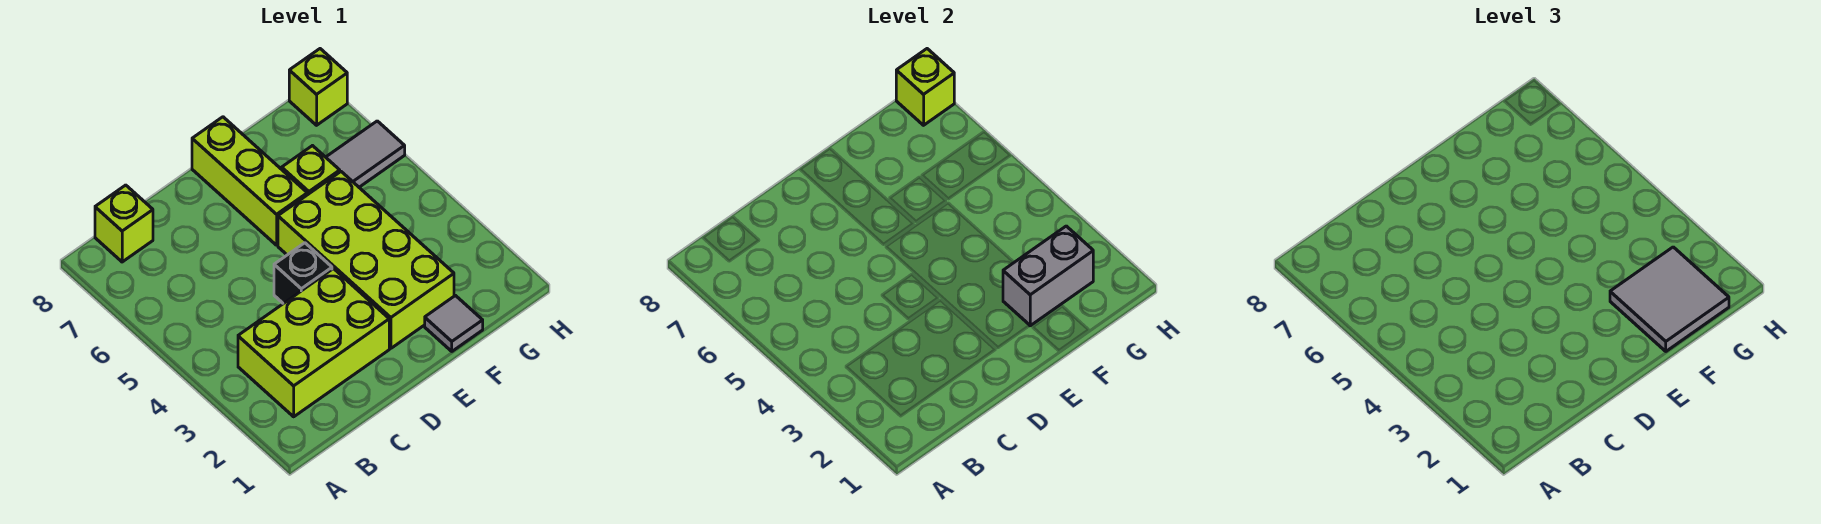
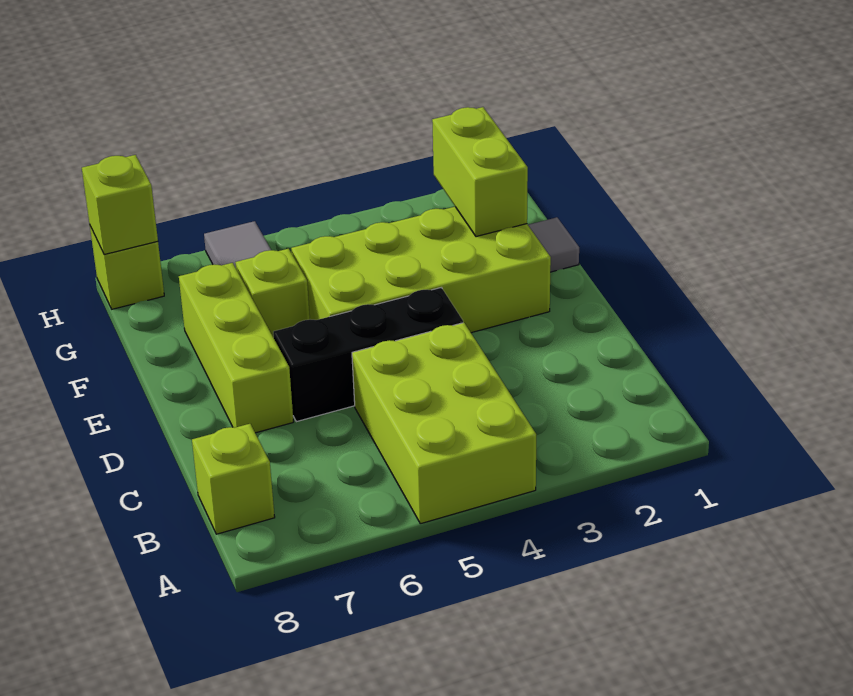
lime 2x3 brick [238,269,389,417] -> lime 2x3 brick moved to [352,323,536,524]
black 1x1 brick [274,243,332,304] -> black 1x3 brick [273,288,463,422]
lime 1x3 brick [192,117,307,245] -> lime 1x3 brick turned to [179,263,293,433]
grey 2x2 tile [1610,247,1729,351] -> none
grey 1x2 brick [1003,226,1093,326] -> lime 1x2 brick [432,107,528,237]

